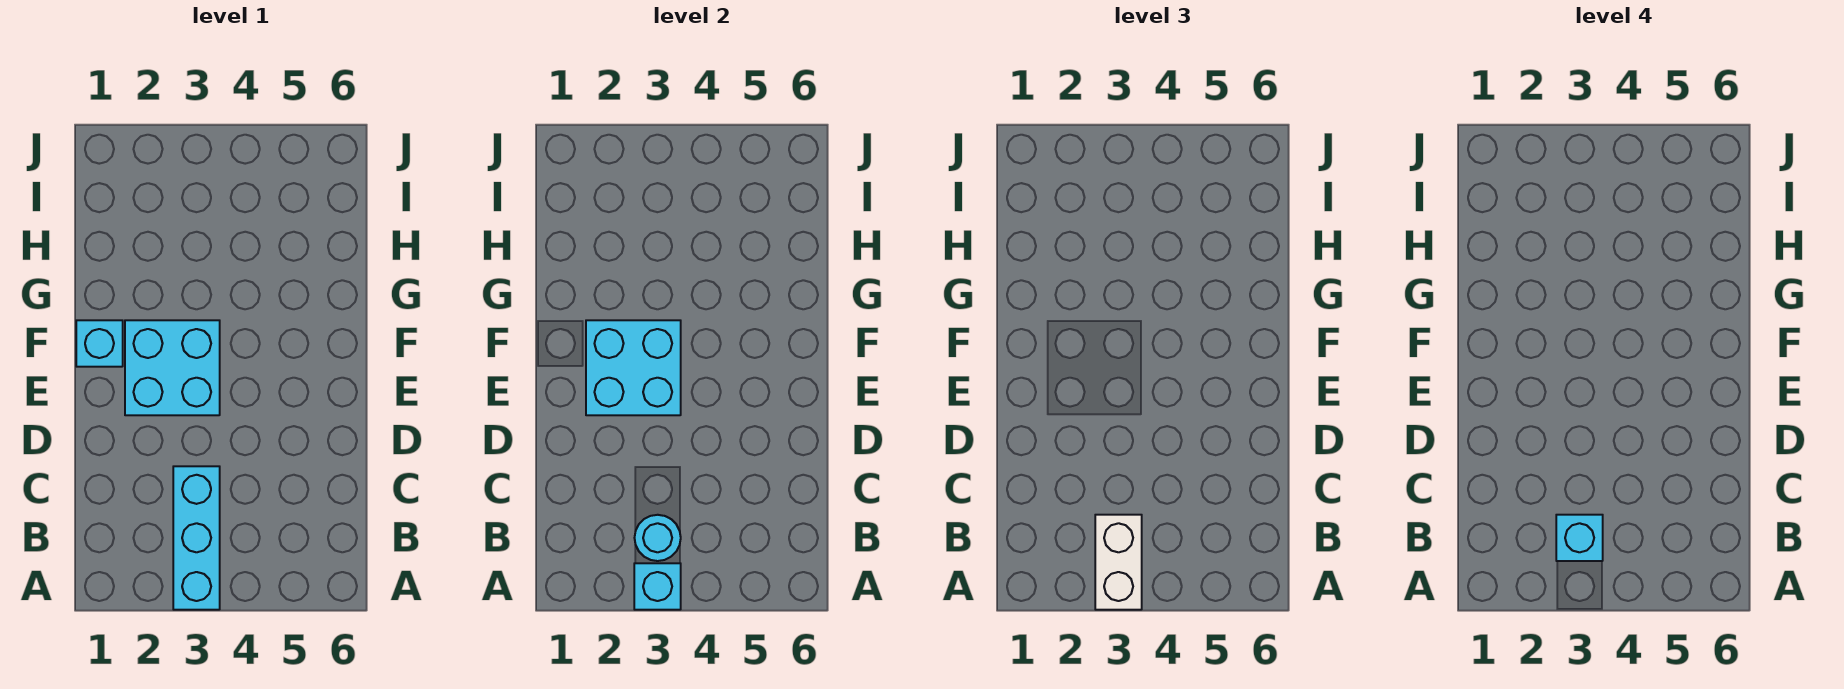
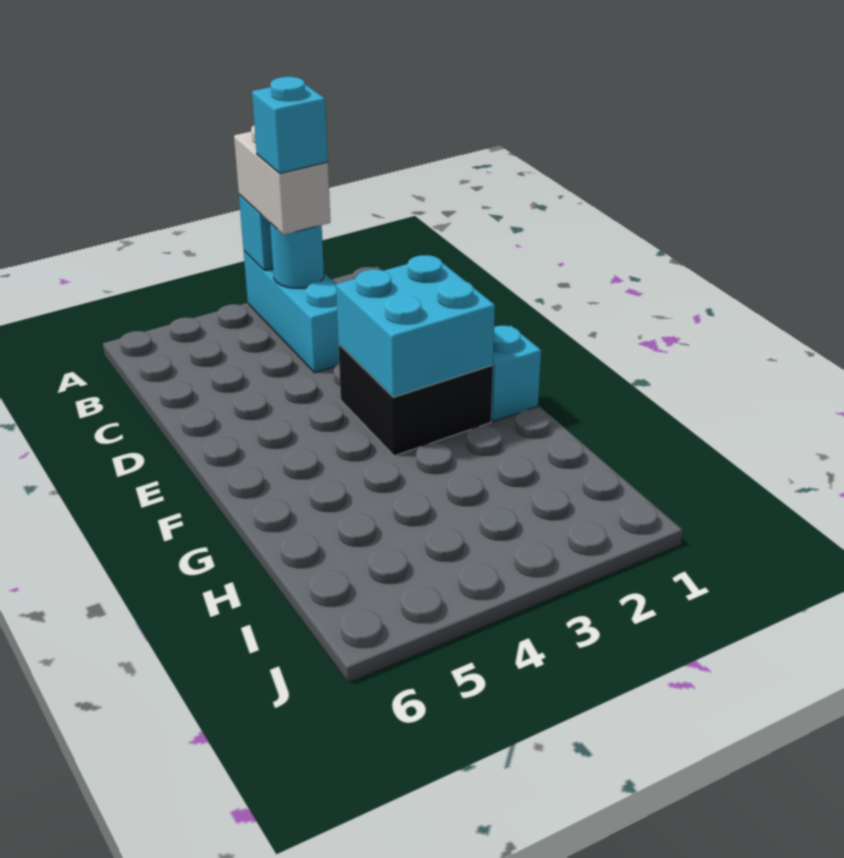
cyan 2x2 brick [125,320,220,415] -> black 2x2 brick [338,344,493,456]

